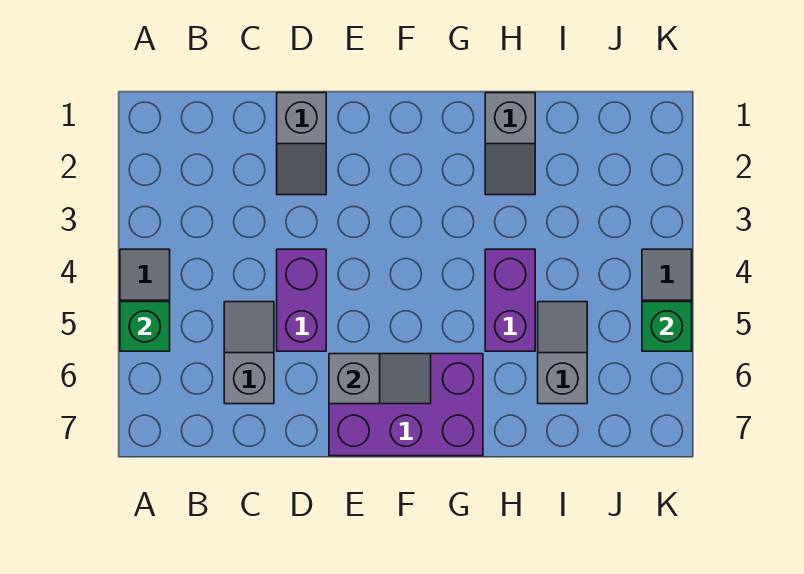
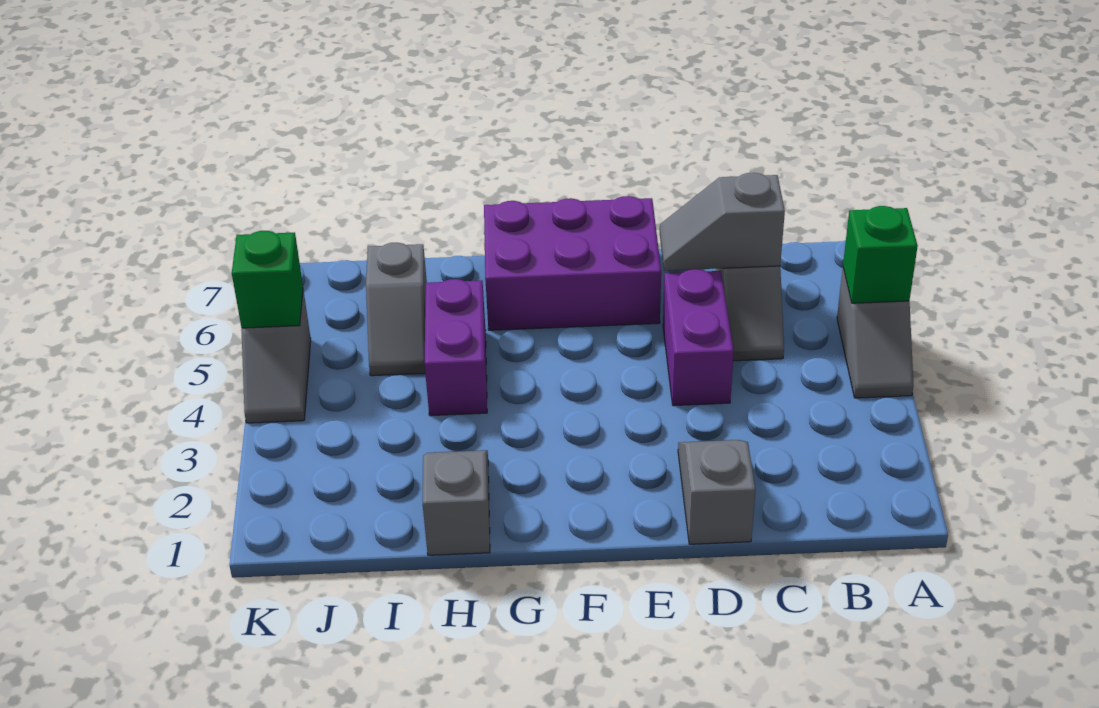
grey 1x2 slope [329,354,431,404] -> grey 1x2 slope moved to [660,173,785,271]

